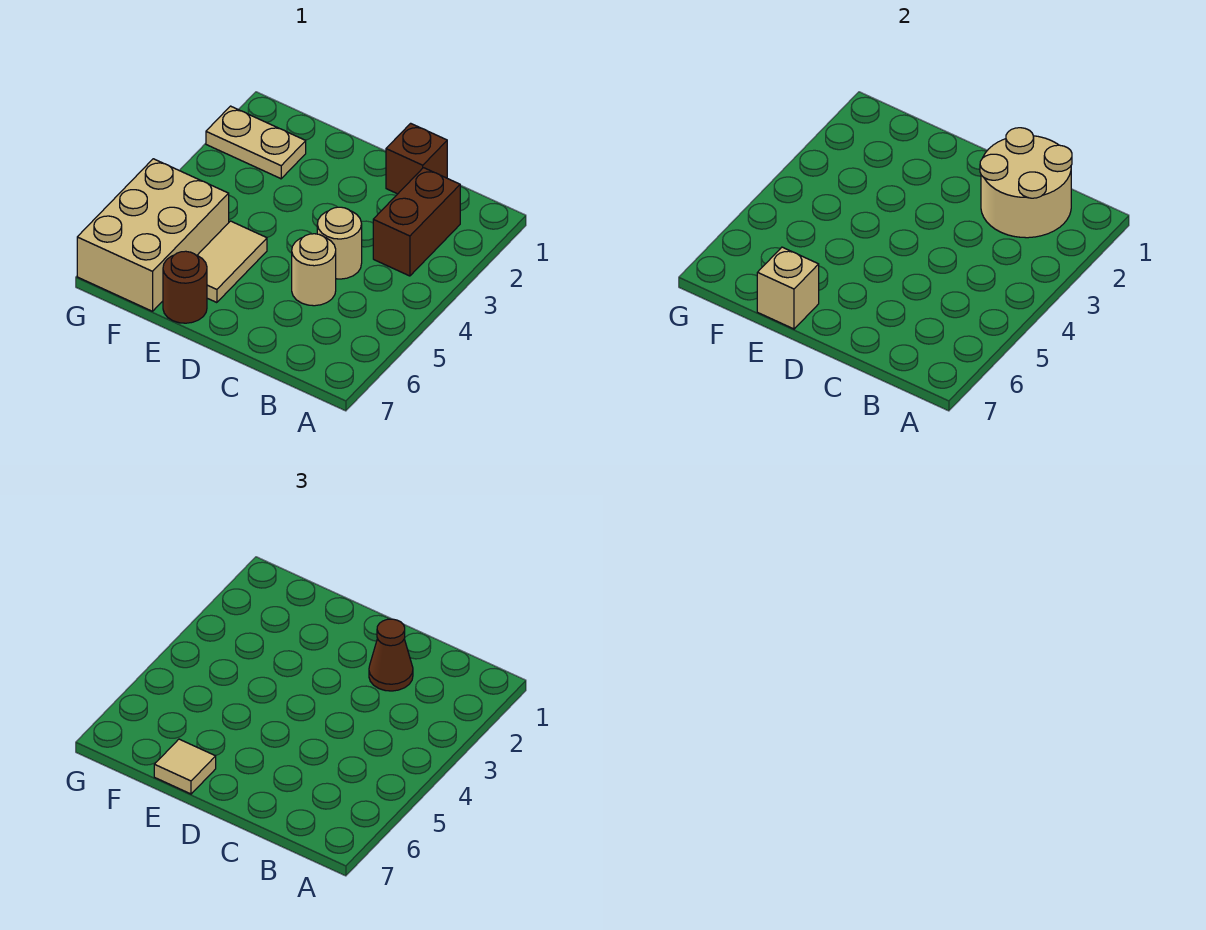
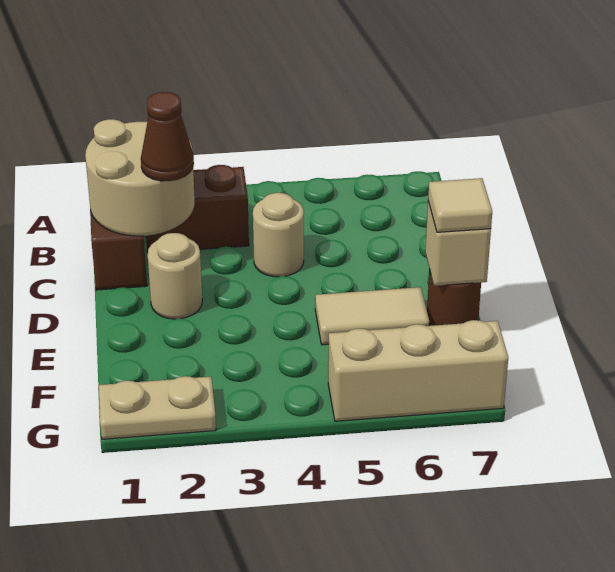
tan 1x1 round brick [292,234,336,306] -> tan 1x1 round brick moved to [148,233,202,319]
tan 1x2 plate [206,106,306,179] -> tan 1x2 plate turned to [99,376,216,439]
tan 2x3 brick [77,159,229,311] -> tan 1x3 brick [328,320,508,421]

